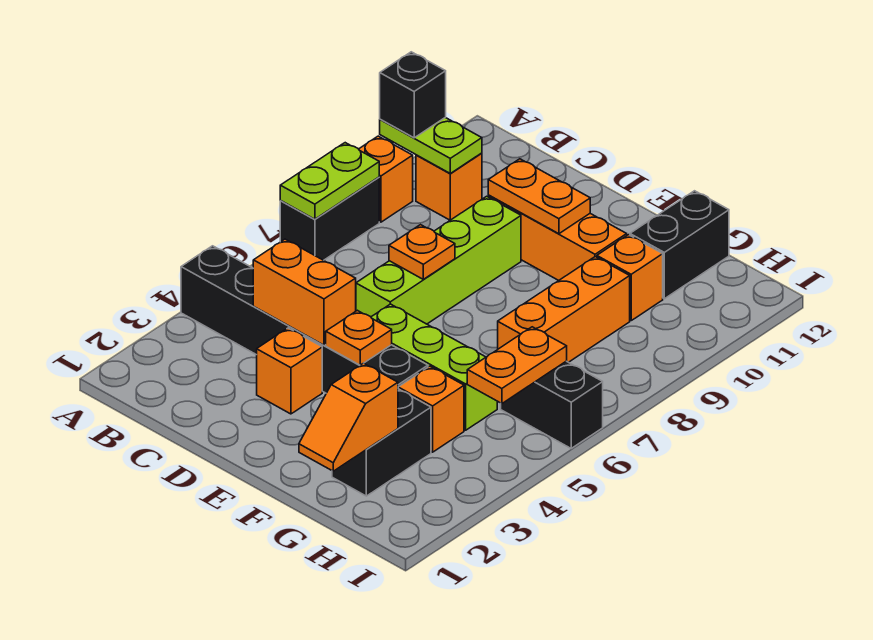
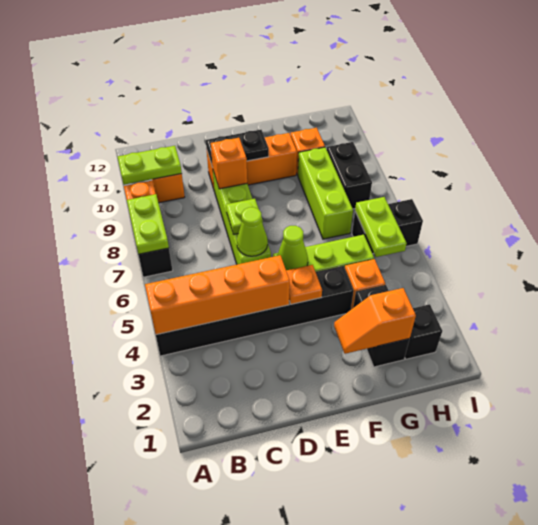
black 1x1 brick [380,52,446,138] -> black 1x1 brick moved to [405,304,442,359]
orange 1x2 brick [253,239,356,345] -> orange 1x4 brick [145,255,290,335]
orange 1x1 brick [257,328,322,414] -> orange 1x1 brick moved to [211,138,247,189]
none -> lime 1x1 cone [237,207,268,256]
orange 1x1 plate [389,225,455,280] -> lime 1x1 plate [226,199,263,235]
orange 1x2 plate [488,159,590,234] -> black 1x2 plate [206,130,269,167]
none -> lime 1x1 cone [277,226,308,270]
orange 1x2 slope [299,363,398,471] -> orange 1x2 slope turned to [334,288,416,354]
orange 1x3 brick [498,257,630,362] -> lime 1x3 brick [298,147,353,239]
black 1x2 brick [630,191,729,299] -> black 1x2 brick moved to [327,142,372,209]
orange 1x2 plate [467,327,567,404] -> lime 1x2 plate [355,197,407,257]

